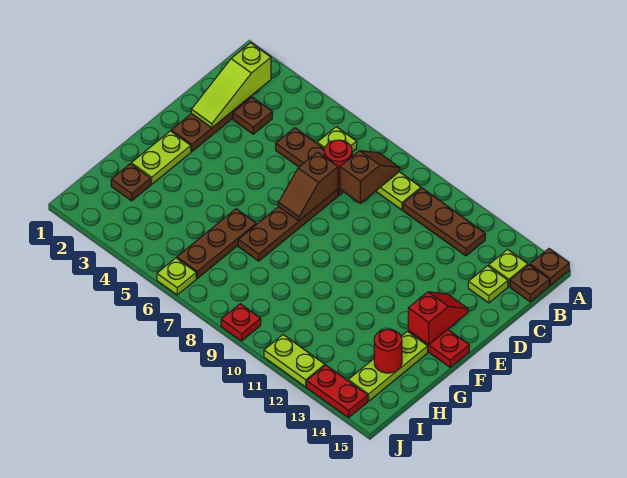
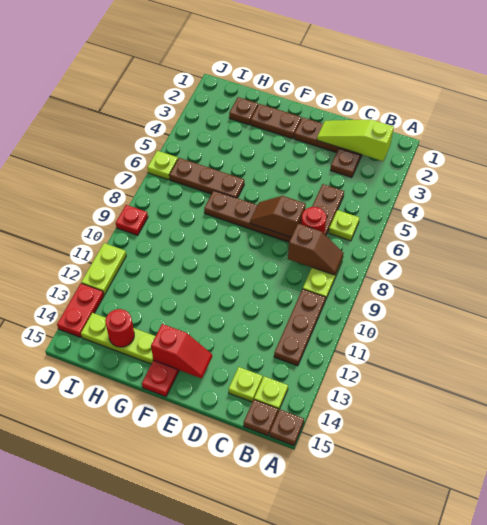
lime 1x2 plate [131,131,191,184] -> brown 1x2 plate [251,104,301,139]

